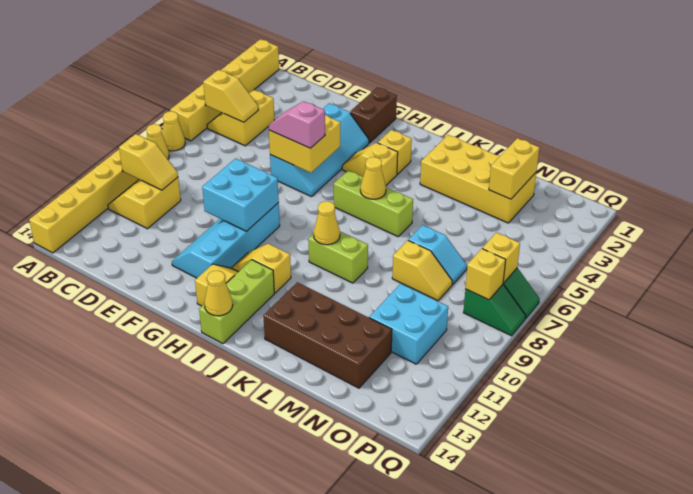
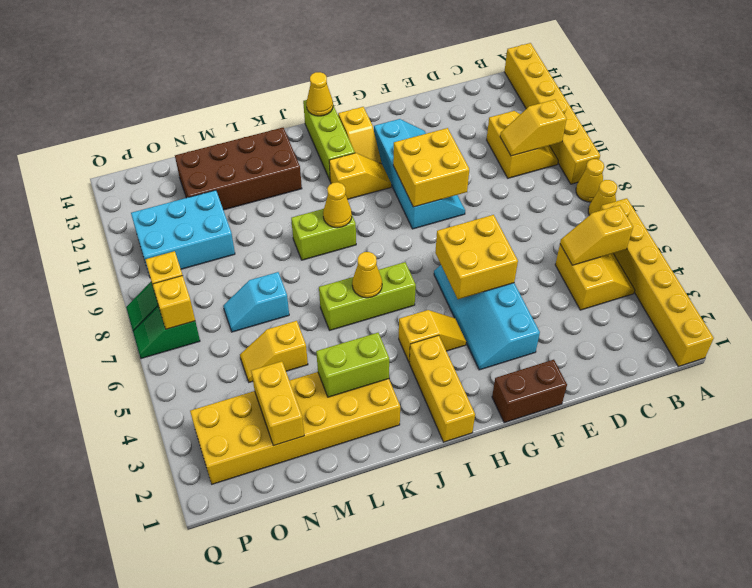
pink 1x2 slope [269,101,325,148] -> none
cyan 2x2 brick [202,159,279,232] -> yellow 2x2 brick [393,128,469,207]
brown 1x2 brick [350,87,397,143] -> brown 1x2 brick turned to [492,360,567,423]
yellow 1x1 brick [378,130,412,174] -> yellow 1x3 brick [409,335,475,442]
yellow 2x4 brick [420,135,536,223] -> yellow 2x6 brick [190,372,400,484]
none -> lime 1x2 brick [316,333,389,397]
yellow 1x2 slope [392,240,453,301] -> yellow 1x2 slope moved to [240,321,308,382]
cyan 2x2 brick [369,284,448,364] -> cyan 2x3 brick [131,190,235,277]

